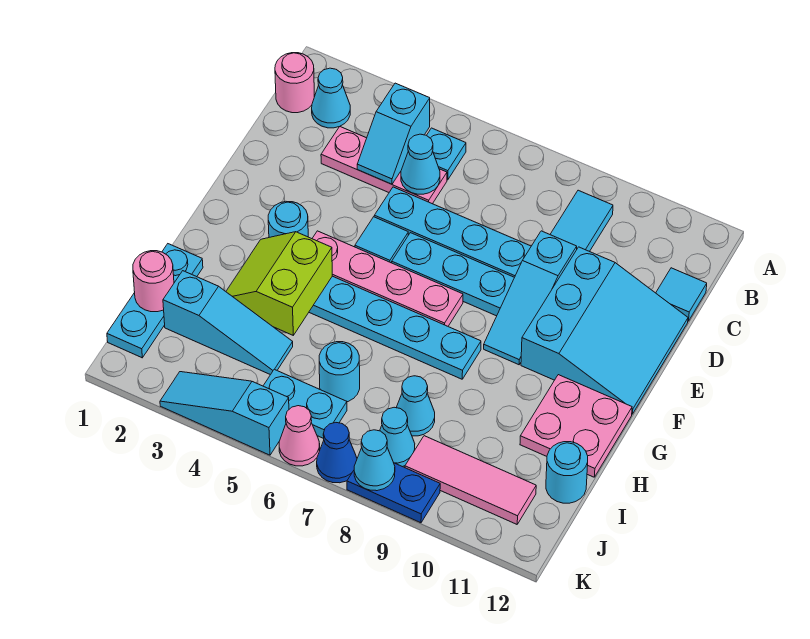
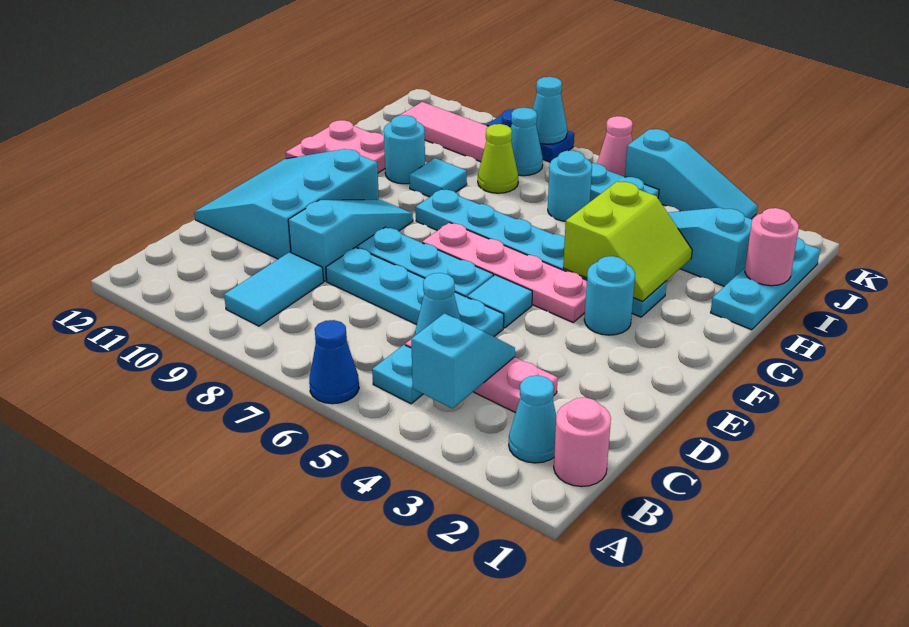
cyan 1x1 tile [656,268,707,321] -> cyan 1x1 tile moved to [409,158,467,197]
cyan 1x1 cone [396,376,435,436] -> lime 1x1 cone [478,124,518,193]
cyan 1x1 round brick [546,442,588,503] -> cyan 1x1 round brick moved to [384,115,425,184]
blue 1x1 cone [317,423,357,483] -> blue 1x1 cone moved to [309,320,359,404]

